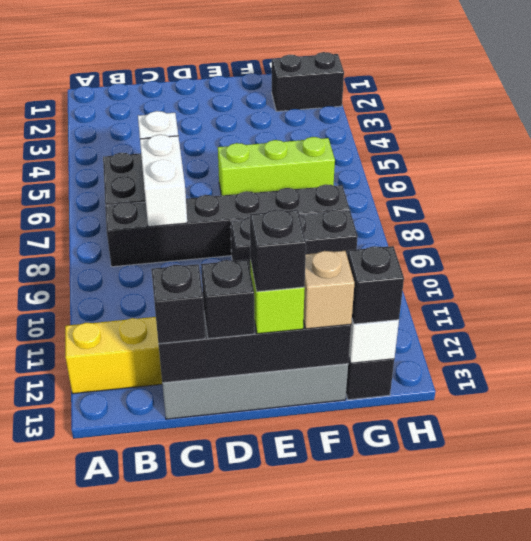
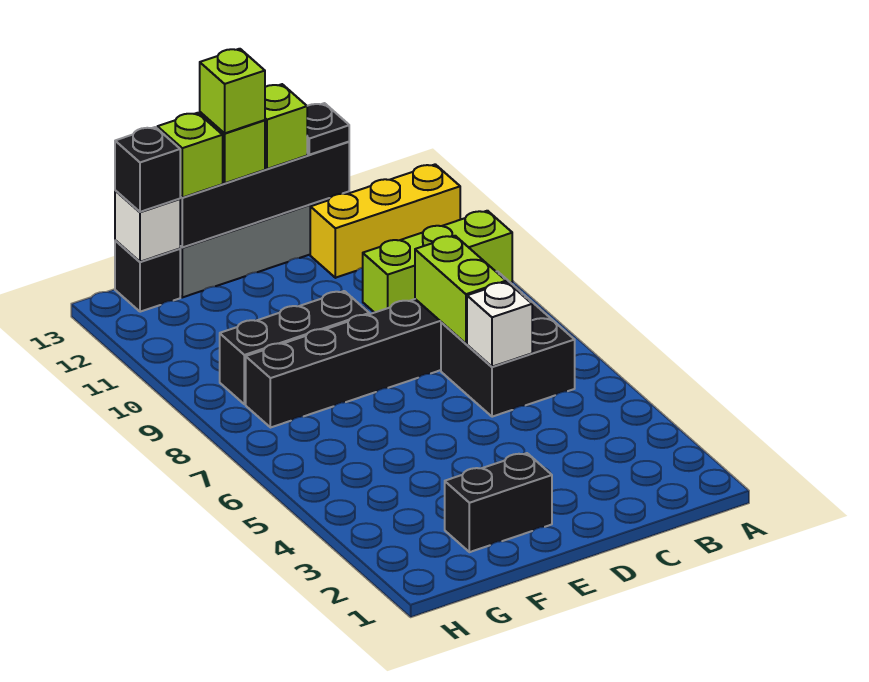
white 1x2 brick [140,135,187,227] -> lime 1x2 brick [415,236,506,344]
black 1x1 brick [151,264,205,344] -> black 1x1 plate [307,103,349,155]
black 1x1 brick [201,260,255,339] -> lime 1x1 brick [265,84,307,169]
lime 1x3 brick [218,137,335,195] -> lime 1x3 brick moved to [363,211,512,313]
black 1x1 brick [250,209,306,292] -> lime 1x1 brick [200,49,265,133]
tan 1x1 brick [303,251,354,329] -> lime 1x1 brick [157,113,223,198]
black 1x2 brick [272,52,344,111] -> black 1x2 brick moved to [445,453,552,552]

